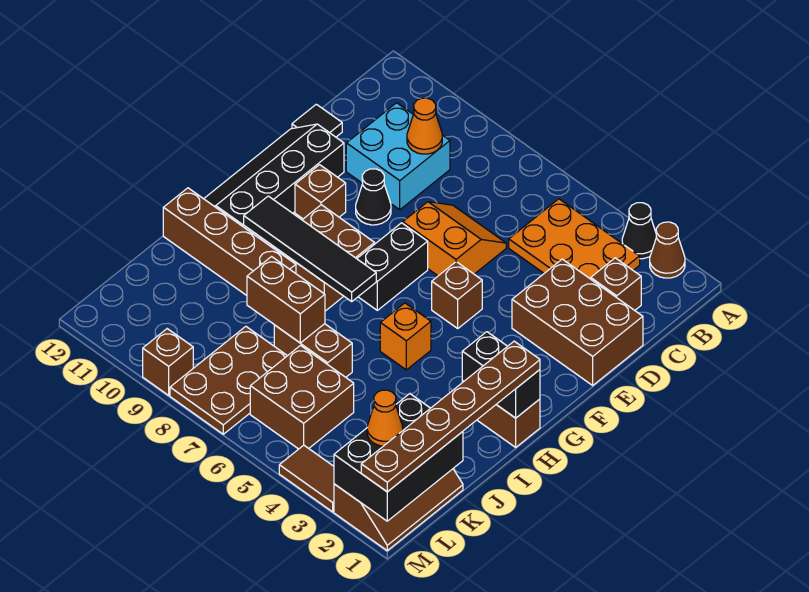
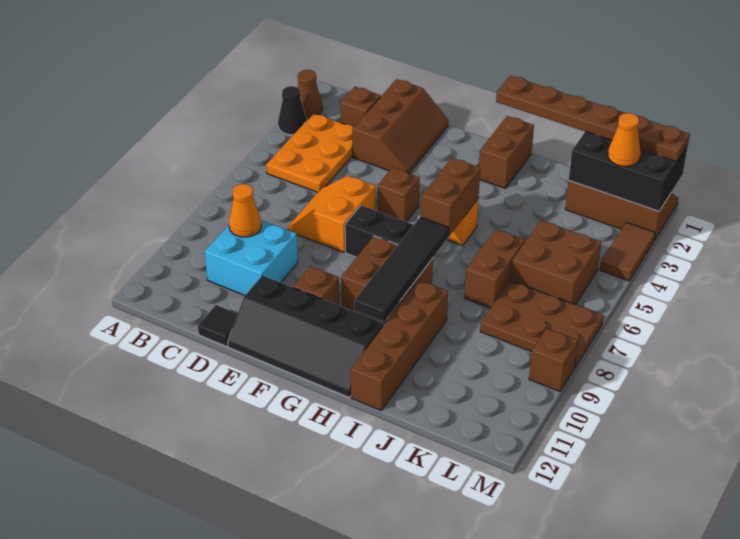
brown 2x3 brick [512,259,643,385] -> brown 2x3 slope [352,79,449,173]
black 1x1 cone [356,169,391,225] -> none
black 1x2 brick [462,332,540,418] -> none
brown 1x2 brick [247,257,325,343] -> brown 1x2 brick moved to [421,158,480,236]

